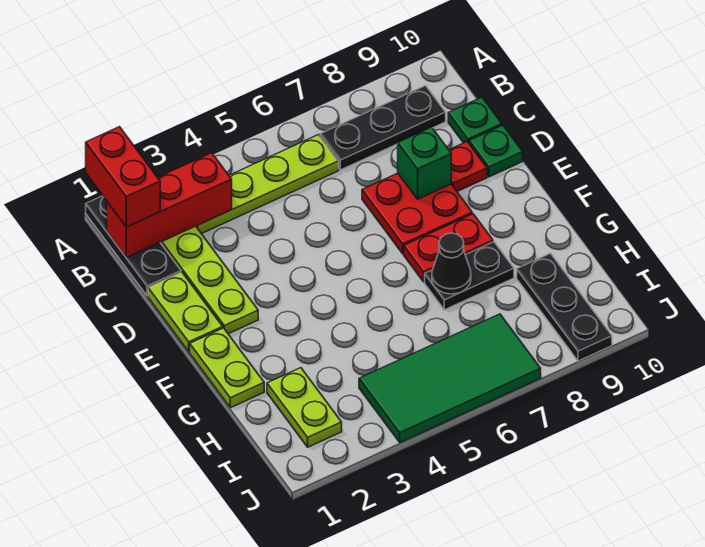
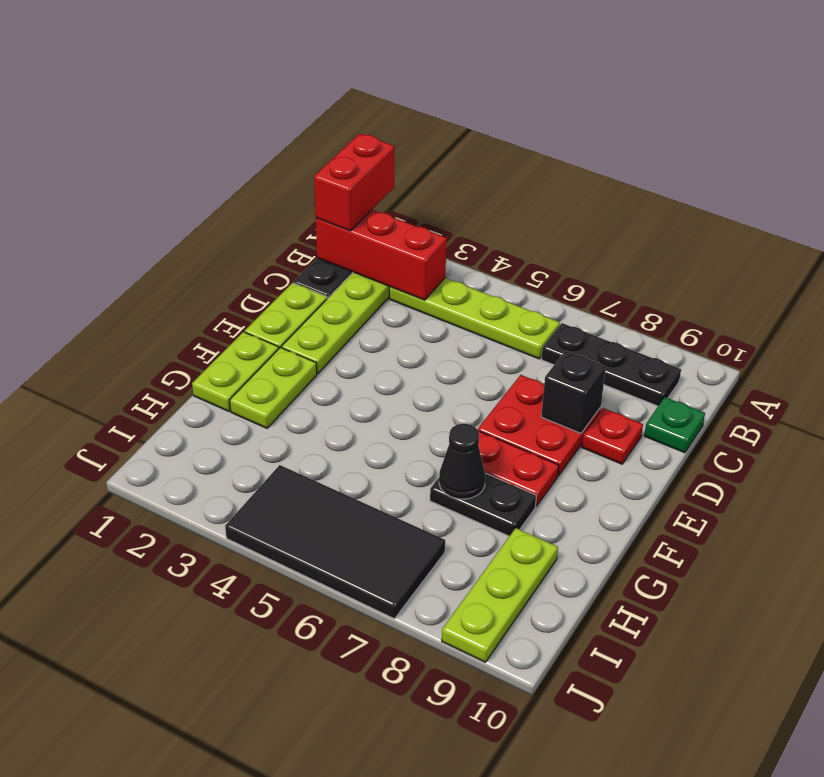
green 1x1 brick [398,127,451,199] -> black 1x1 brick [541,351,606,433]
green 1x1 plate [469,125,523,177] -> none
lime 1x2 plate [267,368,342,447] -> lime 1x2 plate moved to [230,348,317,428]
black 1x3 plate [517,253,612,361] -> lime 1x3 plate [442,528,558,662]
green 2x4 tile [359,314,541,443] -> black 2x4 tile [225,465,445,619]

